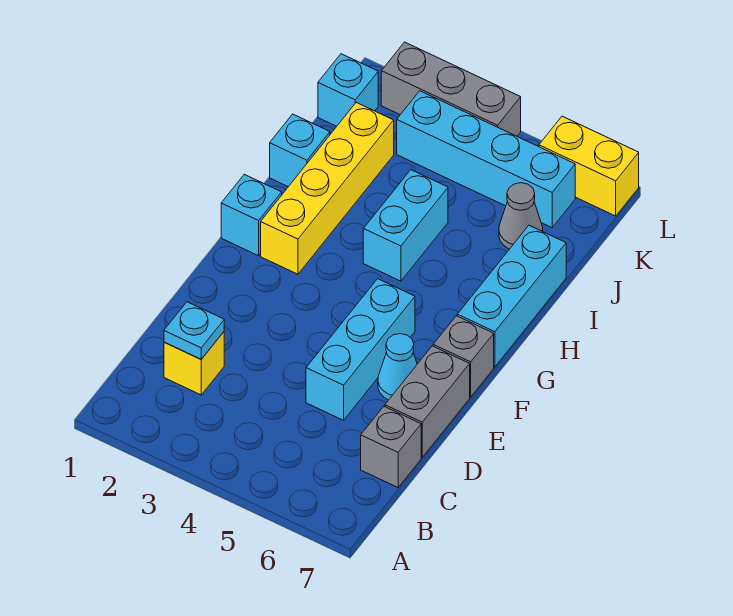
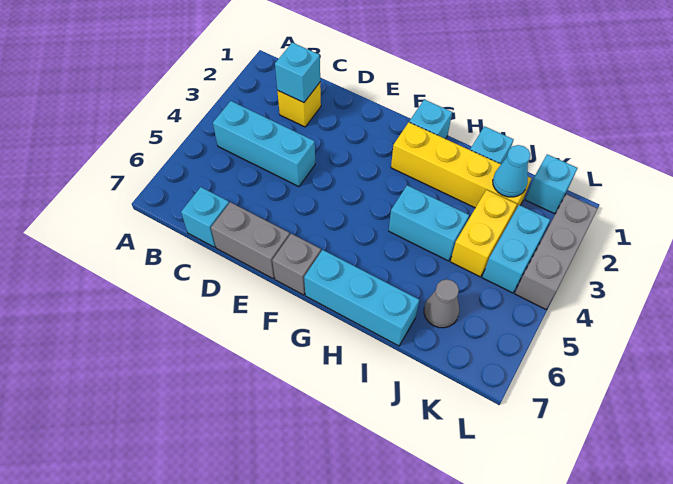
cyan 1x1 plate [164,302,224,359] -> cyan 1x1 brick [275,42,320,103]
grey 1x1 brick [361,407,421,487] -> cyan 1x1 brick [181,187,229,247]
cyan 1x3 brick [306,279,415,420] -> cyan 1x3 brick moved to [213,101,315,187]
cyan 1x1 cone [378,334,417,400] -> cyan 1x1 cone moved to [493,145,530,197]
cyan 1x4 brick [397,91,575,228] -> cyan 1x2 brick [482,205,550,293]
yellow 1x2 brick [539,116,639,216] -> yellow 1x2 brick moved to [450,190,517,277]

